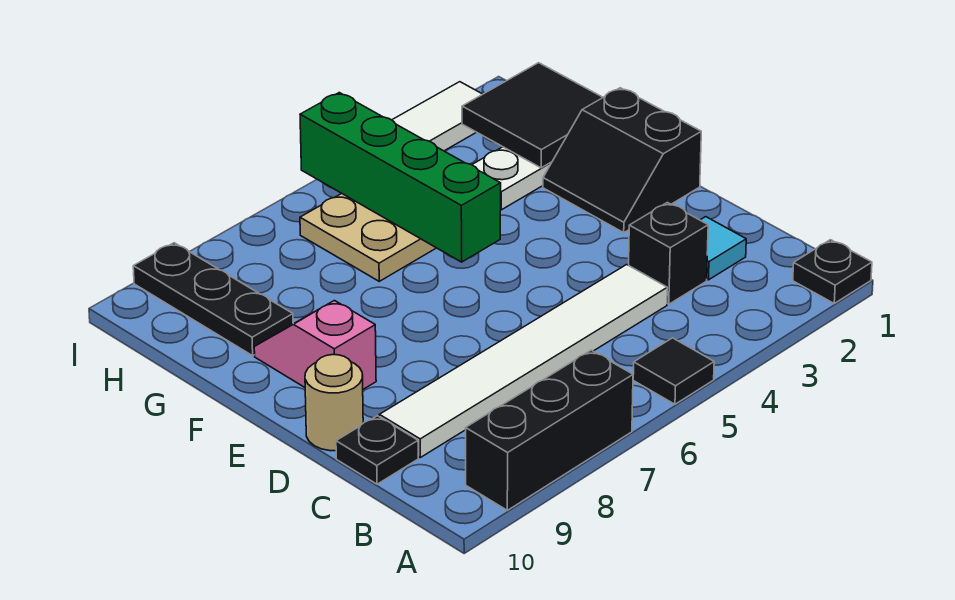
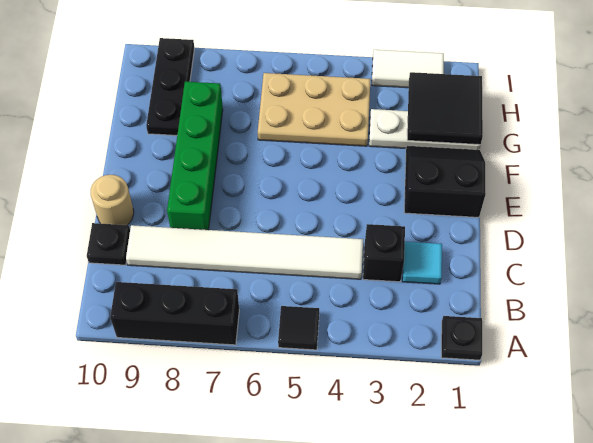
black 2x2 slope [543,88,701,233] -> black 2x2 slope turned to [404,146,486,217]
pink 1x2 slope [254,301,376,389] -> none
green 1x4 brick [300,93,501,262] -> green 1x4 brick moved to [167,82,223,230]

